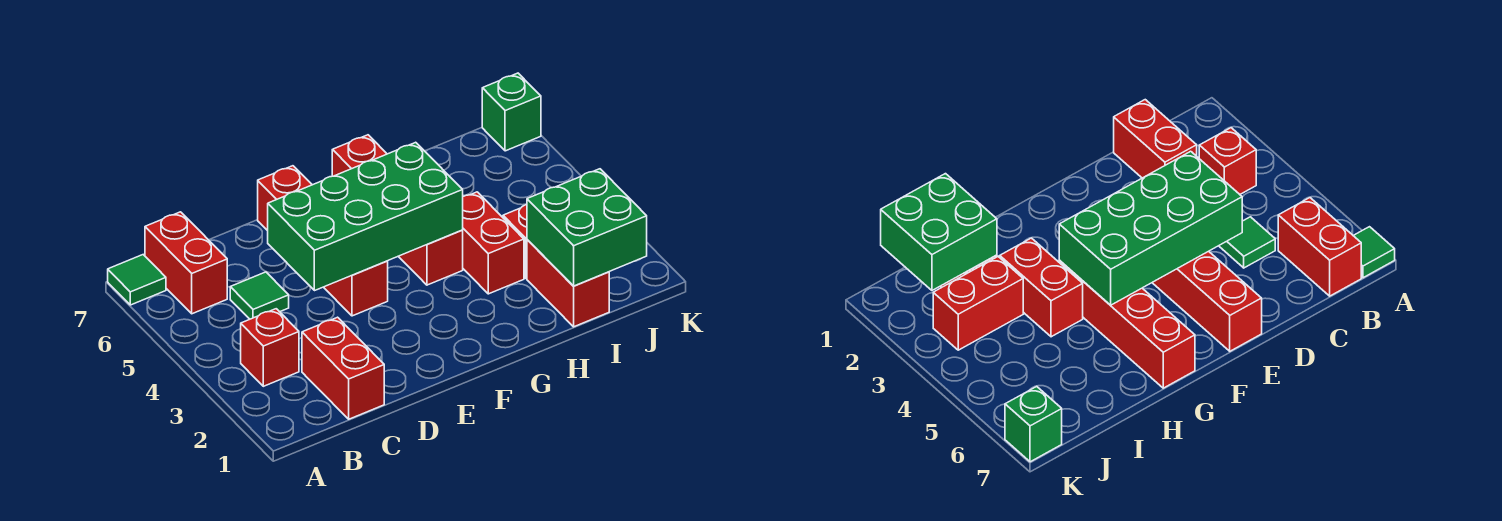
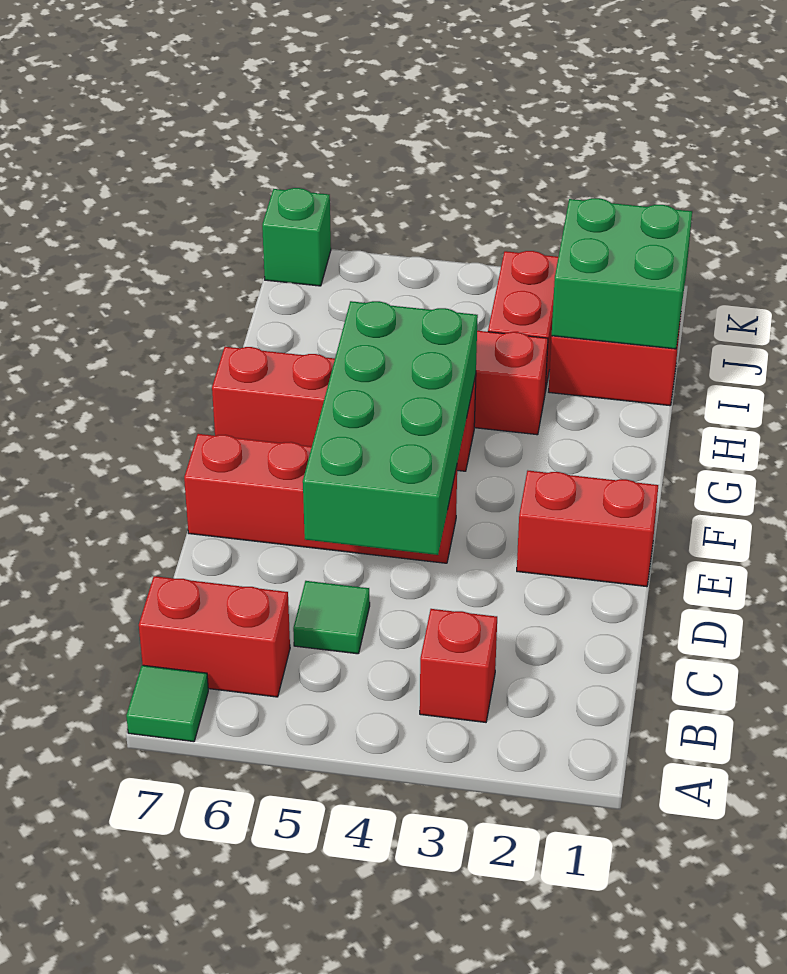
red 1x2 brick [302,317,384,419] -> red 1x2 brick moved to [517,471,658,587]

